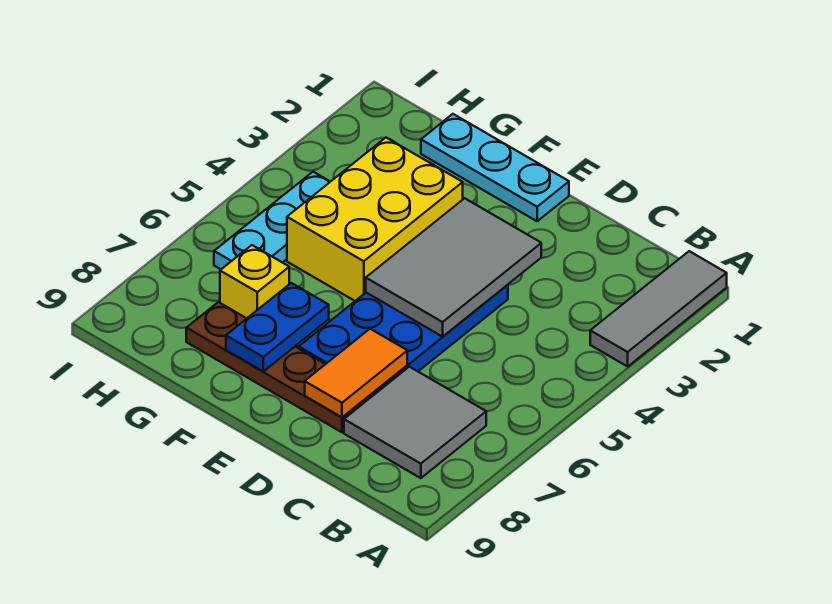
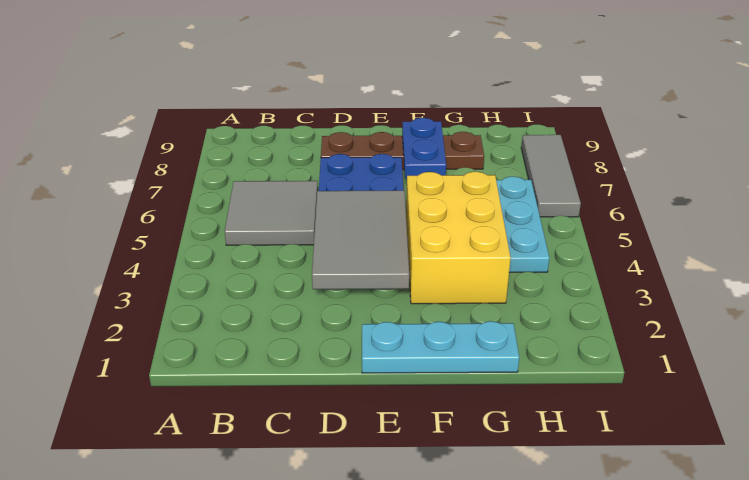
grey 1x3 tile [590,251,727,366] -> grey 1x3 tile moved to [521,135,581,217]
grey 2x2 tile [344,367,486,478] -> grey 2x2 tile moved to [225,181,318,245]
orange 1x2 tile [305,329,407,417] -> none
yellow 1x1 brick [220,245,289,318] -> none

